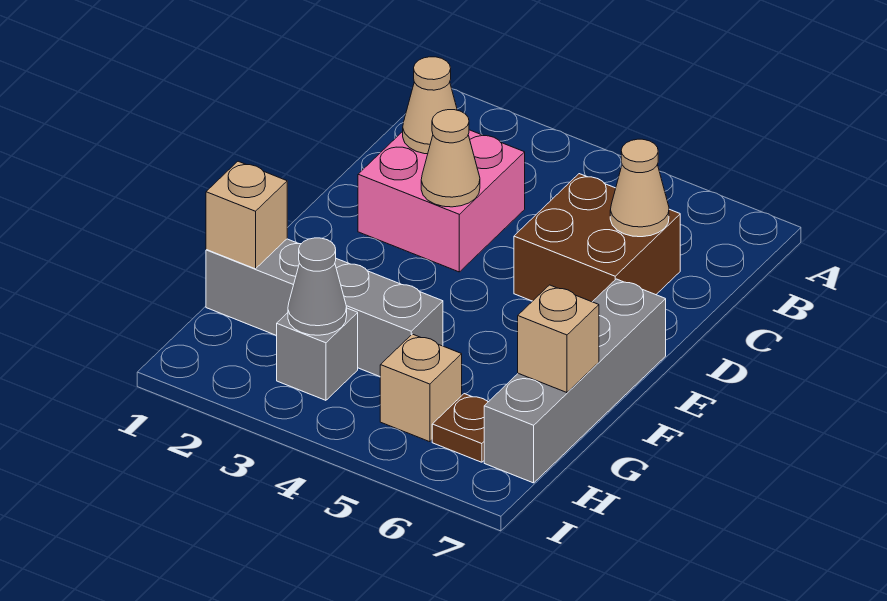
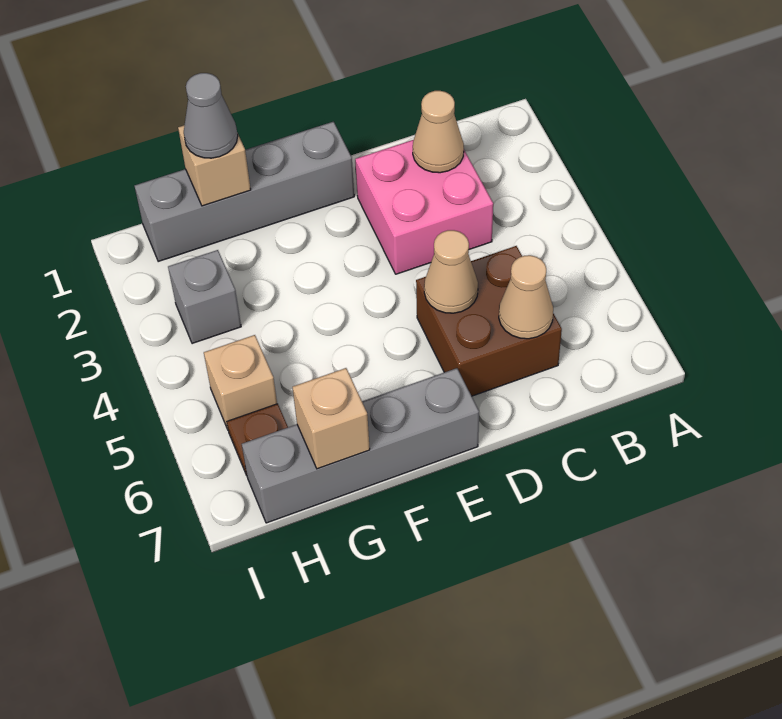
tan 1x1 cone [421,110,480,207] -> tan 1x1 cone moved to [424,230,478,313]
grey 1x4 brick [206,239,443,376] -> grey 1x4 brick turned to [135,122,354,262]
grey 1x1 cone [288,238,347,335] -> grey 1x1 cone moved to [184,73,238,158]

